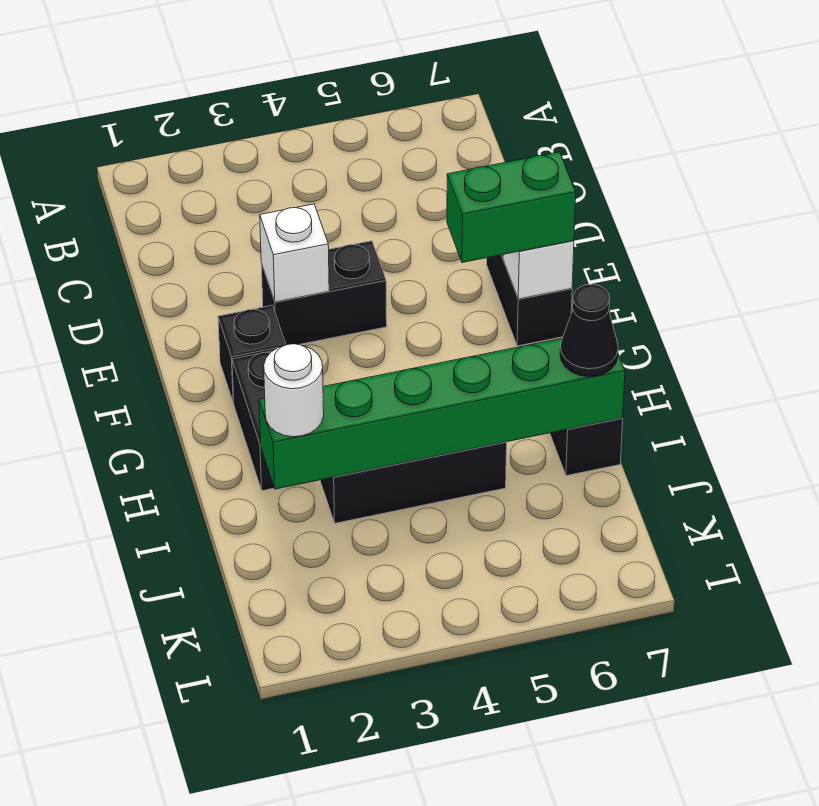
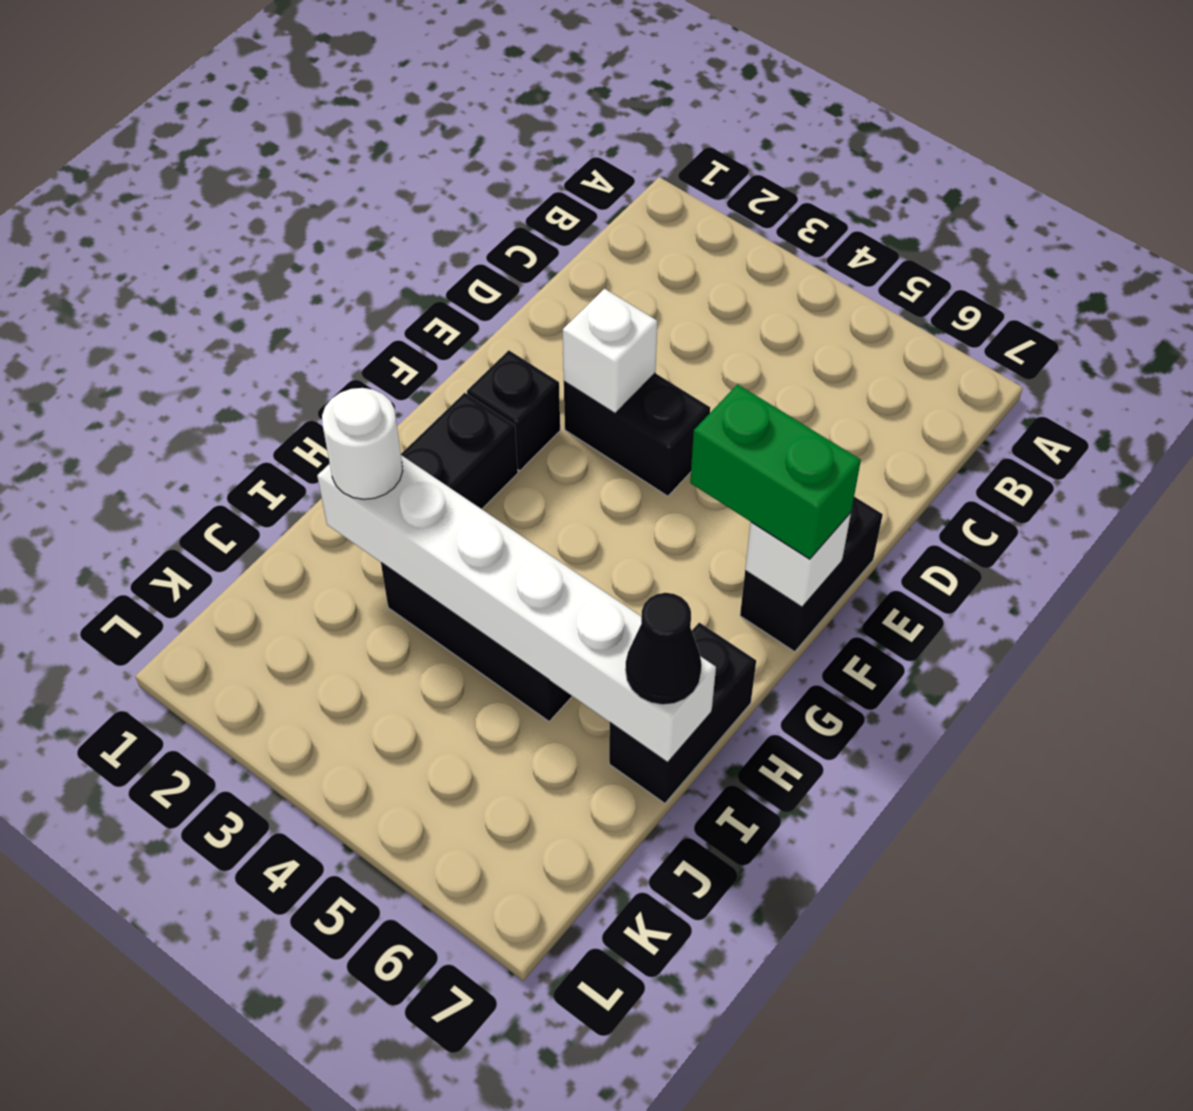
green 1x6 brick [259,338,625,489] -> white 1x6 brick [317,455,716,763]

